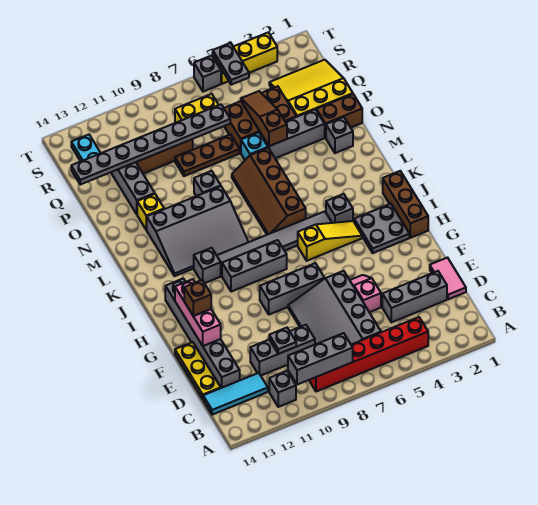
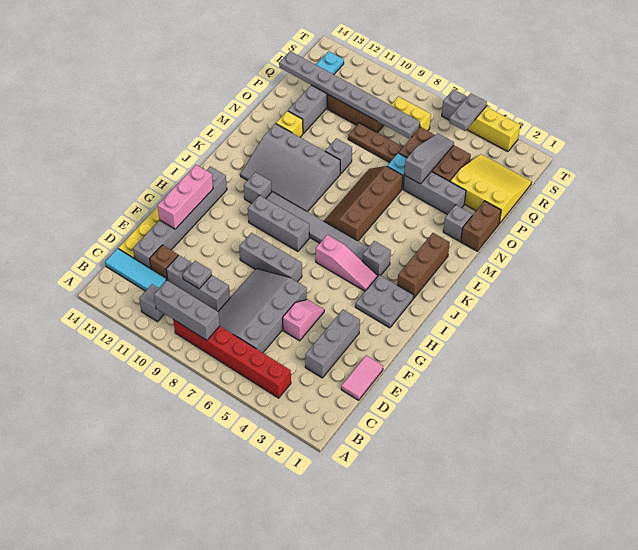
grey 1x3 brick [382,271,447,322] -> grey 1x3 brick turned to [305,310,360,378]
brown 1x1 brick [184,280,211,316] -> brown 1x1 brick moved to [150,245,178,281]
brown 1x3 brick [383,171,428,238] -> brown 1x3 brick moved to [397,233,450,298]
yellow 1x3 slope [298,221,362,261] -> pink 1x3 slope [316,235,378,291]
brown 1x2 brick [317,94,362,138] -> brown 1x2 brick turned to [461,201,501,251]
brown 1x3 slope [241,91,287,146] -> grey 1x3 slope [404,133,454,184]

